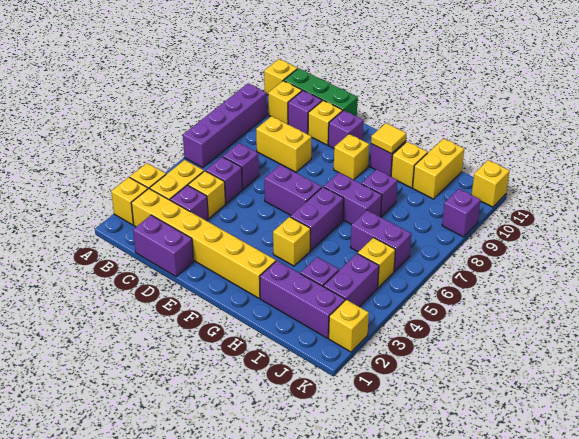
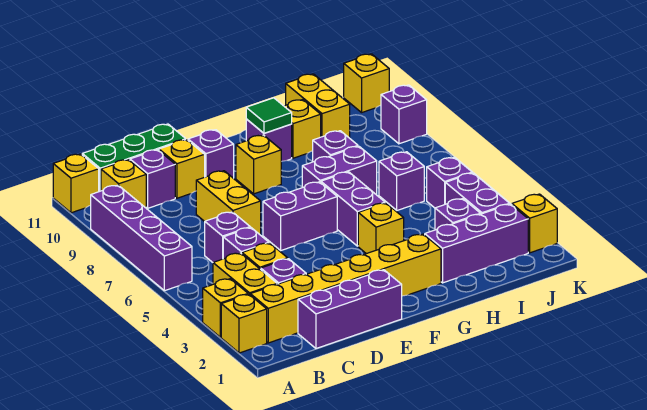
purple 1x2 brick [133,215,194,277] -> purple 1x3 brick [298,270,402,348]
yellow 1x2 brick [256,116,312,172] -> yellow 1x2 brick turned to [196,171,261,235]
yellow 1x1 tile [371,123,406,154] -> green 1x1 tile [246,98,292,133]
purple 1x2 brick [351,210,411,272] -> purple 1x1 brick [379,152,424,210]
yellow 1x1 brick [358,238,395,287] -> purple 1x1 brick [427,157,472,208]

